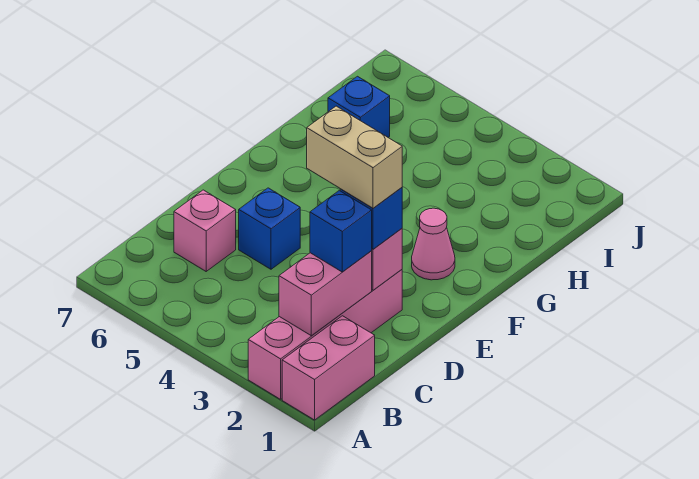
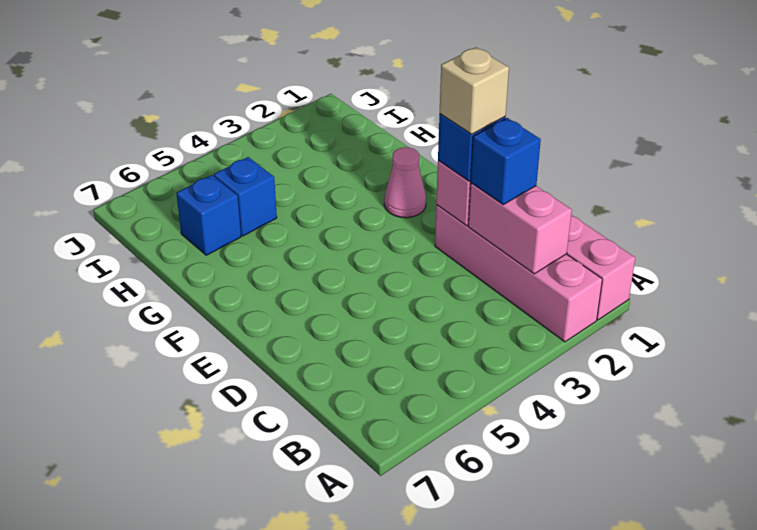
pink 1x1 brick [174,190,236,271] -> none
tan 1x2 brick [307,106,402,208] -> tan 1x1 brick [440,47,509,134]
blue 1x1 brick [239,188,300,269] -> blue 1x1 brick moved to [214,157,277,236]

